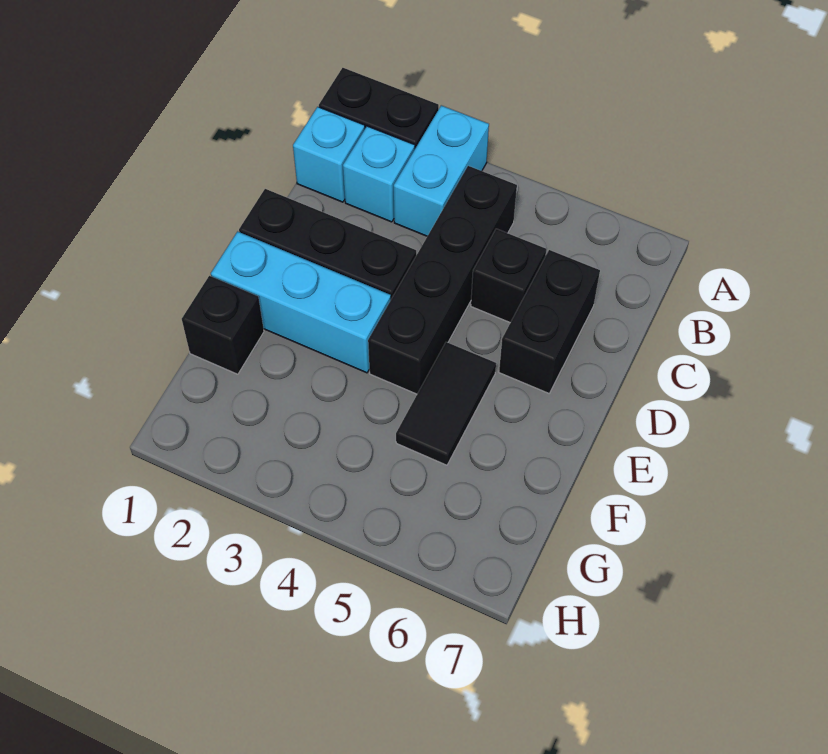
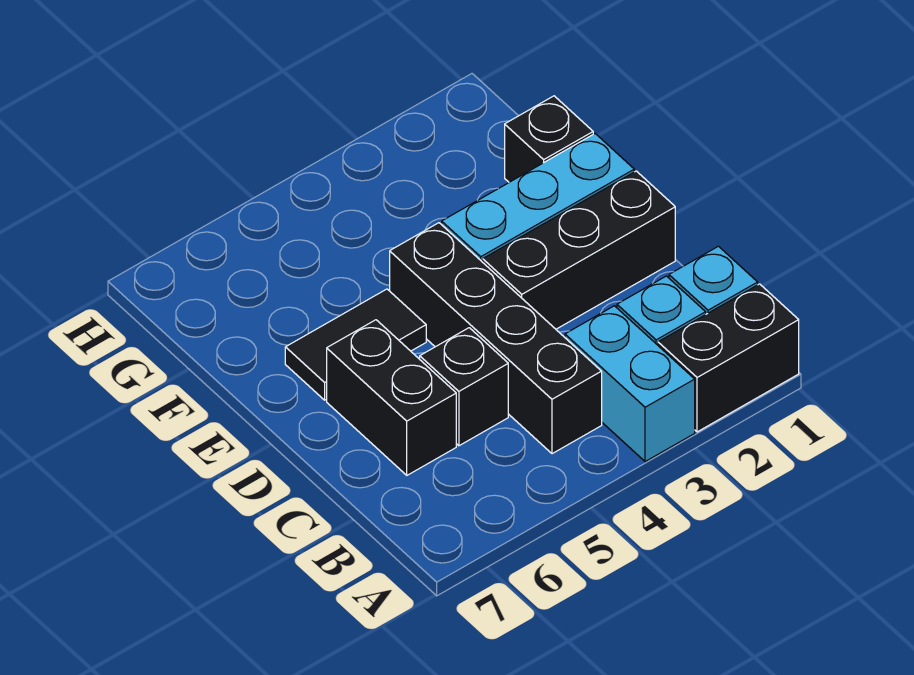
black 1x2 tile [396,342,496,465] -> black 1x2 tile turned to [285,289,426,400]

